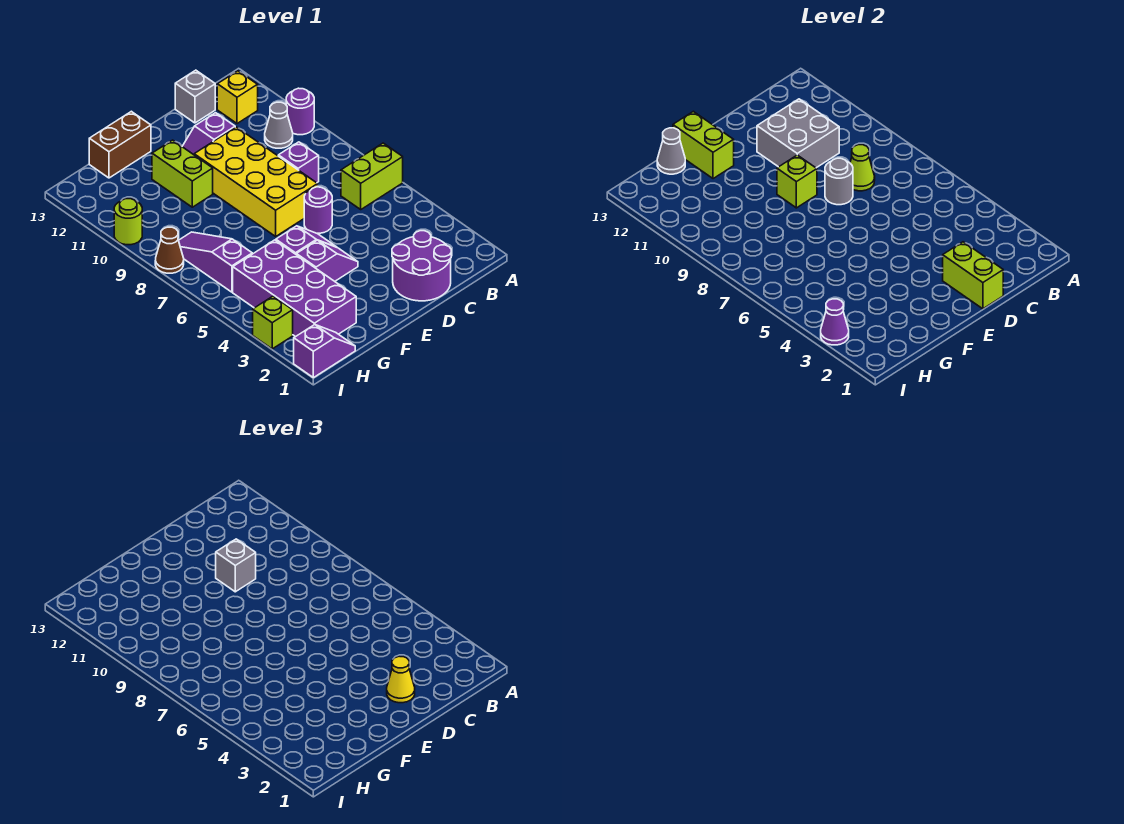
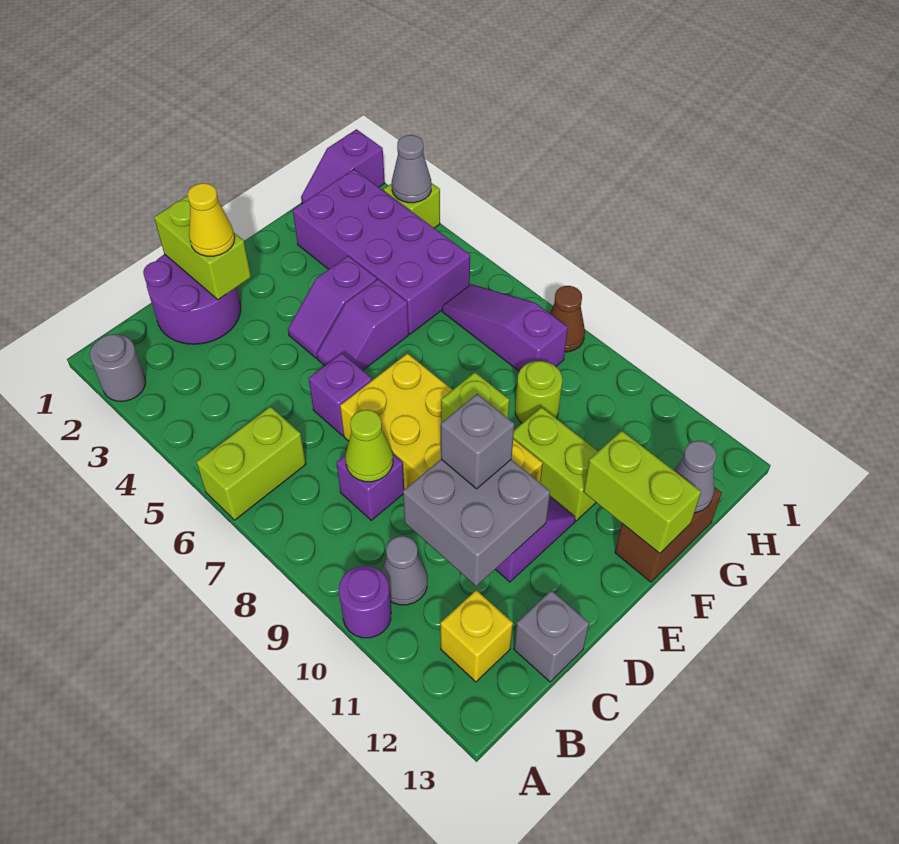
purple 1x1 round brick [304,187,332,233] -> purple 1x1 brick [308,353,372,436]
grey 1x1 round brick [825,158,853,205] -> grey 1x1 round brick moved to [90,334,146,401]
purple 1x3 slope [178,232,252,292] -> purple 1x3 slope turned to [442,284,568,371]
purple 1x1 cone [821,299,849,345] -> grey 1x1 cone [392,135,431,203]
lime 1x1 round brick [114,199,142,245] -> lime 1x1 round brick moved to [515,361,562,423]

